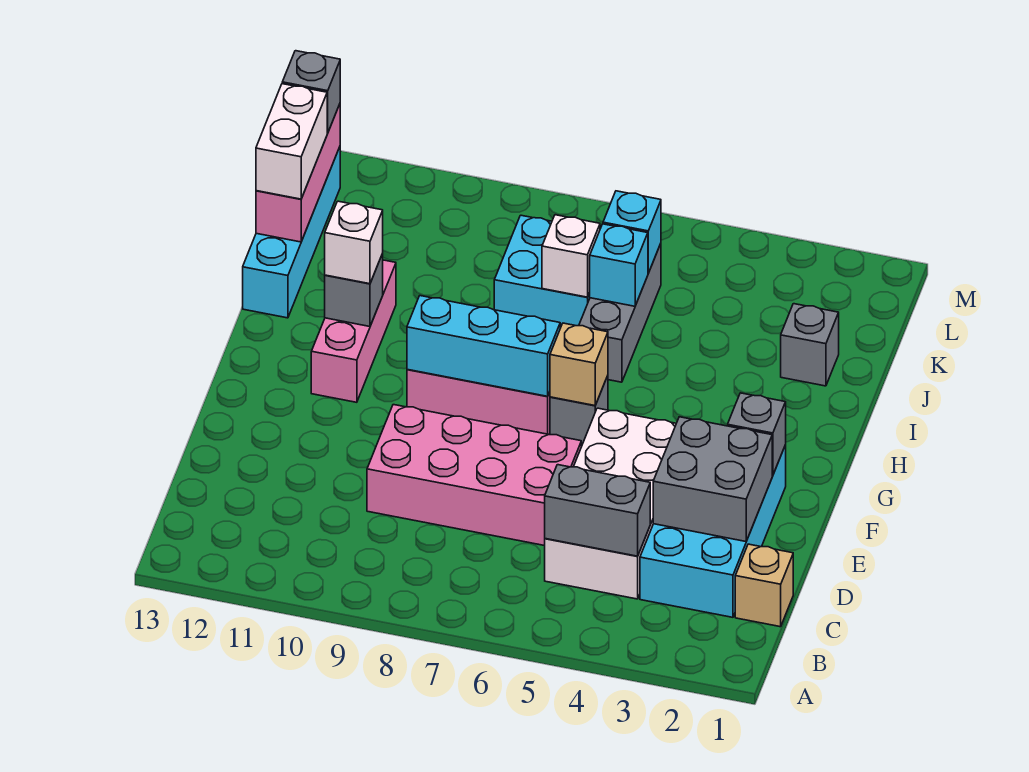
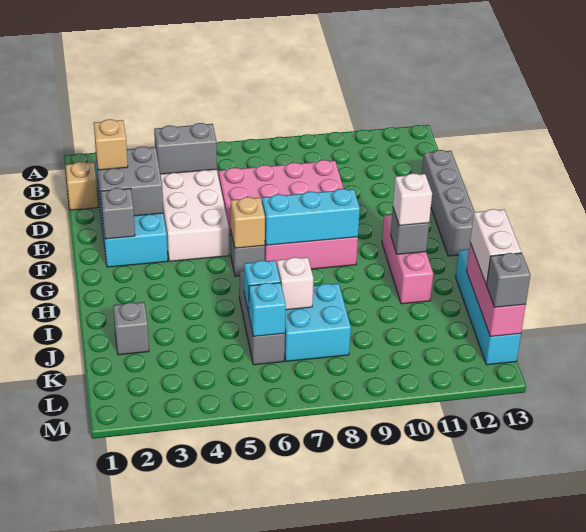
none -> tan 1x1 brick [94,119,128,170]
none -> grey 1x4 brick [422,150,475,256]

